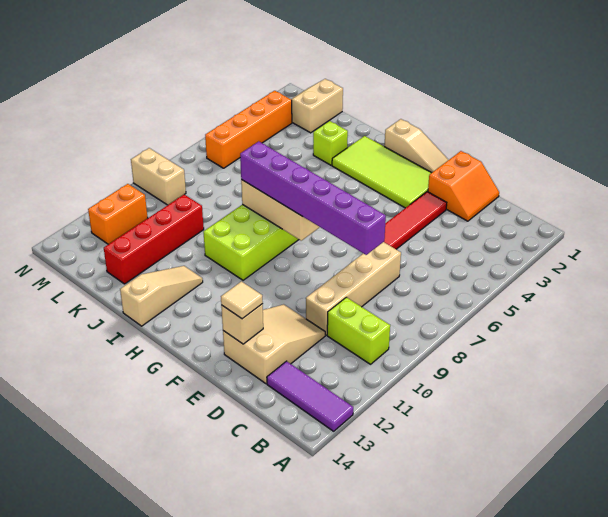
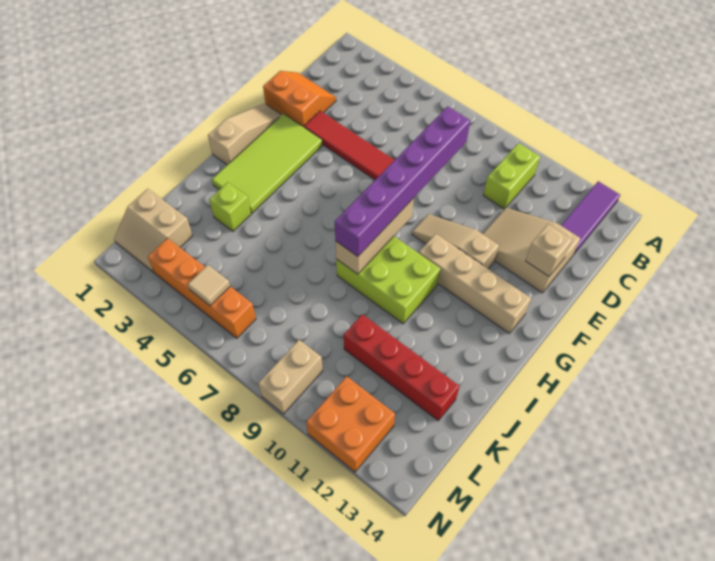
tan 1x4 brick [306,242,401,335] -> tan 1x4 brick moved to [419,234,531,333]
tan 1x1 tile [221,281,263,319] -> tan 1x1 tile moved to [188,265,230,306]
tan 1x3 slope [120,266,203,326] -> tan 1x3 slope moved to [412,214,499,269]
orange 1x2 brick [88,184,148,244] -> orange 2x2 brick [306,376,395,472]

